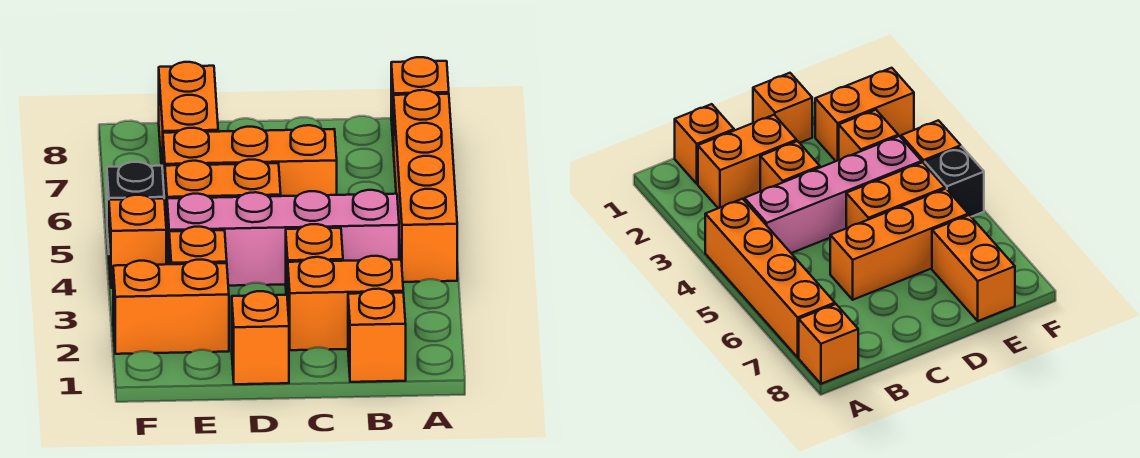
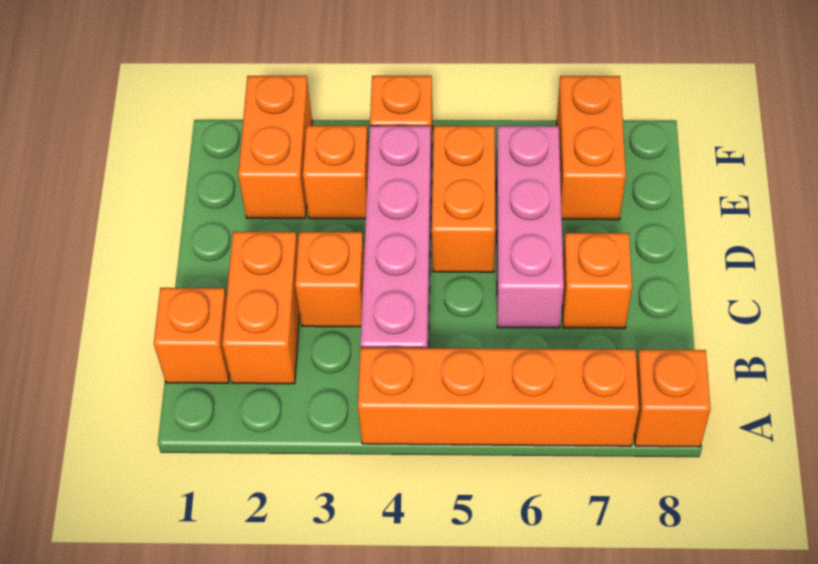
orange 1x3 brick [163,125,337,200] -> pink 1x3 brick [496,126,564,328]
orange 1x1 brick [232,291,289,384] -> orange 1x1 brick moved to [562,233,632,328]
orange 1x2 brick [159,62,218,169] -> orange 1x2 brick turned to [557,76,626,220]
black 1x1 brick [107,162,164,249] -> none

